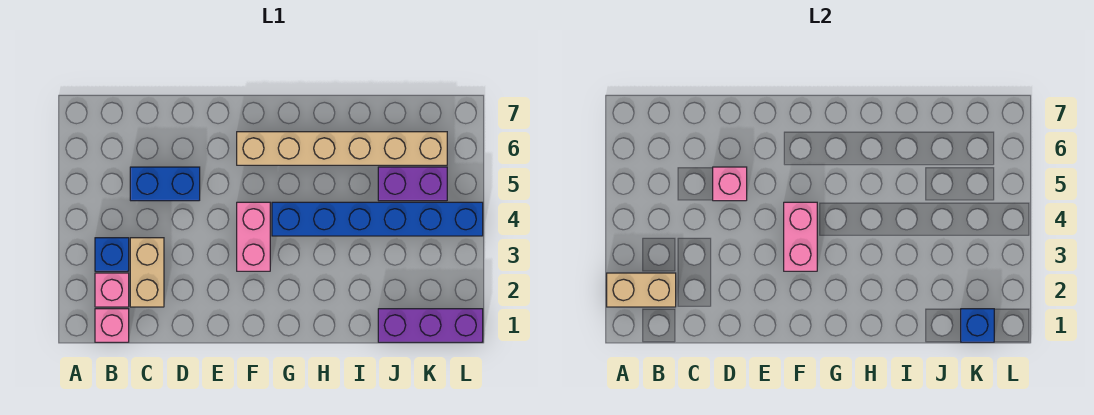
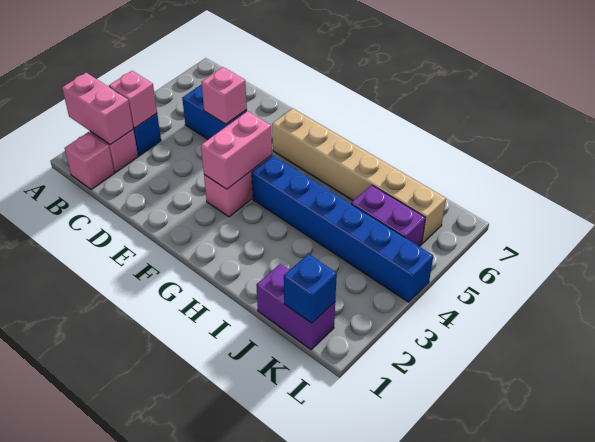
tan 1x2 brick [607,273,676,307] -> pink 1x2 brick [62,73,133,145]
none -> pink 1x1 brick [109,71,157,128]
tan 1x2 brick [130,238,164,307] -> none
purple 1x3 brick [378,309,483,342] -> purple 1x2 brick [256,264,335,350]

